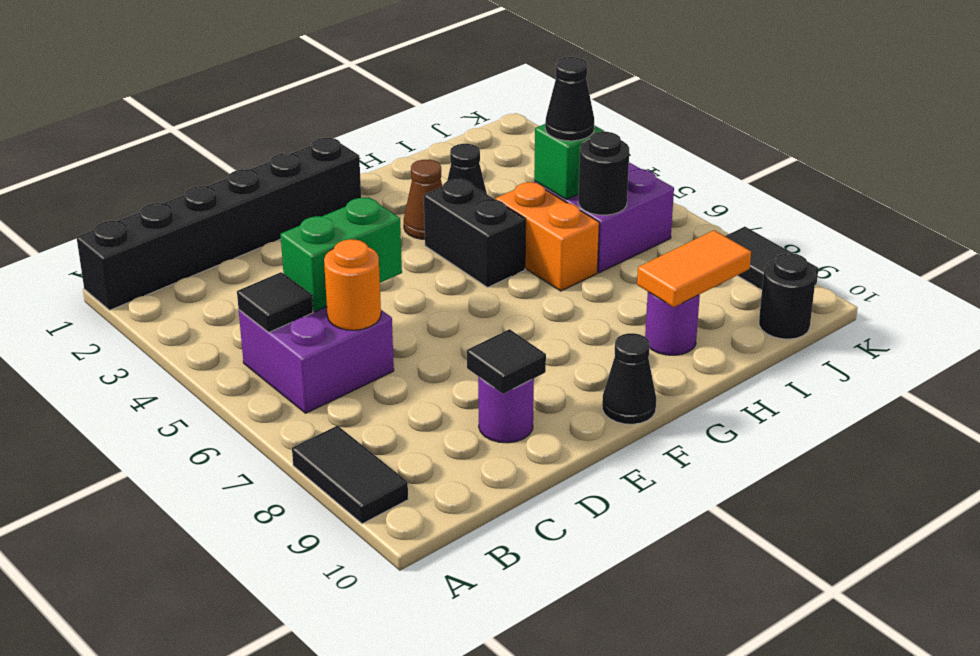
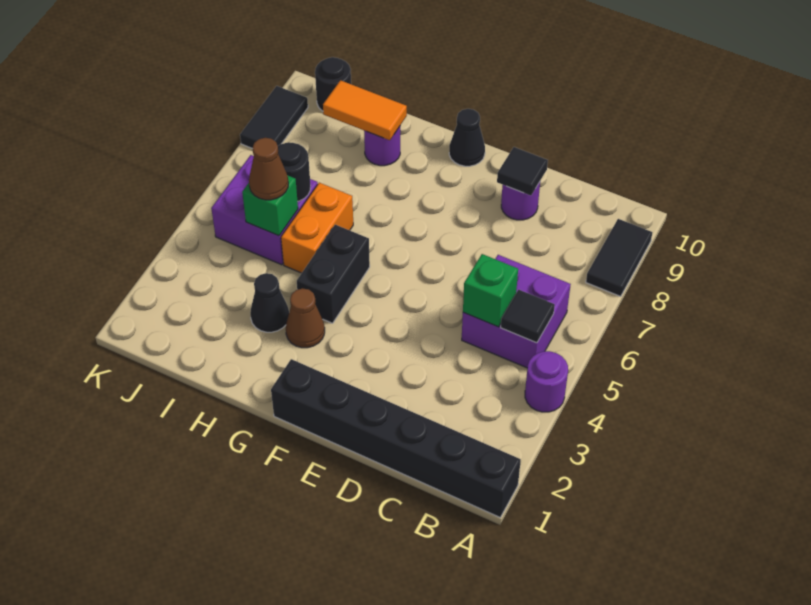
none -> purple 1x1 round brick [525,351,568,412]
green 1x2 brick [281,197,402,312] -> green 1x1 brick [463,254,518,327]
orange 1x1 round brick [324,239,381,330] -> none
black 1x1 cone [545,57,594,141] -> brown 1x1 cone [249,138,288,200]

